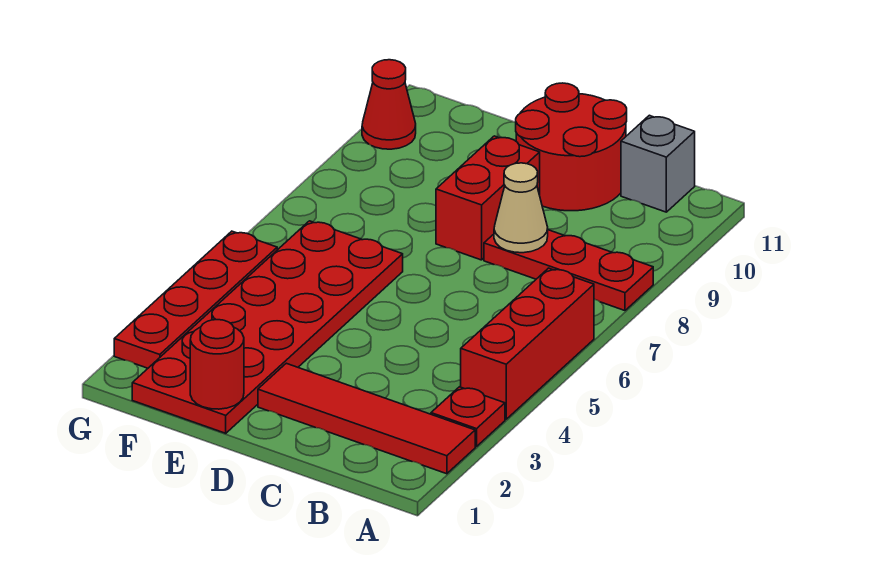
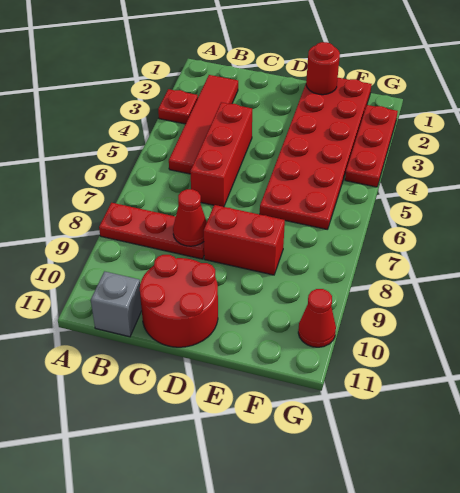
red 1x4 tile [258,363,475,474] -> red 1x4 tile turned to [169,75,238,174]
red 1x3 brick [461,268,594,419] -> red 1x3 brick moved to [190,102,252,207]
tan 1x1 cone [494,163,548,253] -> red 1x1 cone [173,189,207,246]
red 1x2 brick [436,136,540,260] -> red 1x2 brick turned to [204,205,285,275]
red 1x4 plate [114,231,277,368] -> red 1x3 plate [345,105,398,187]

